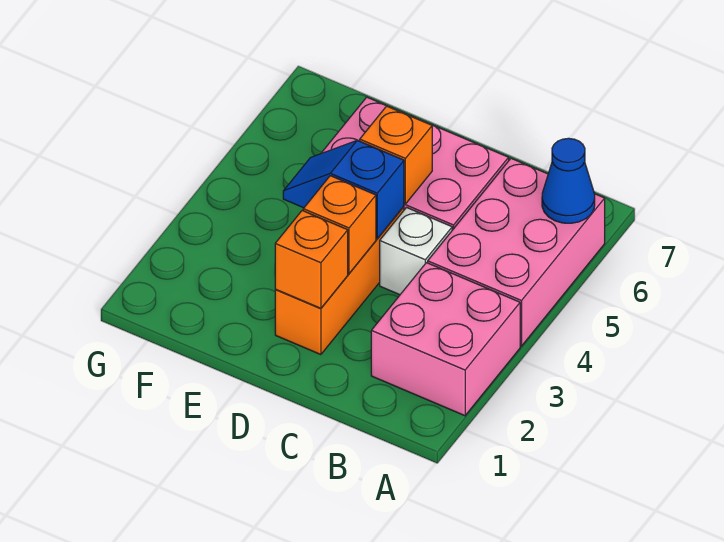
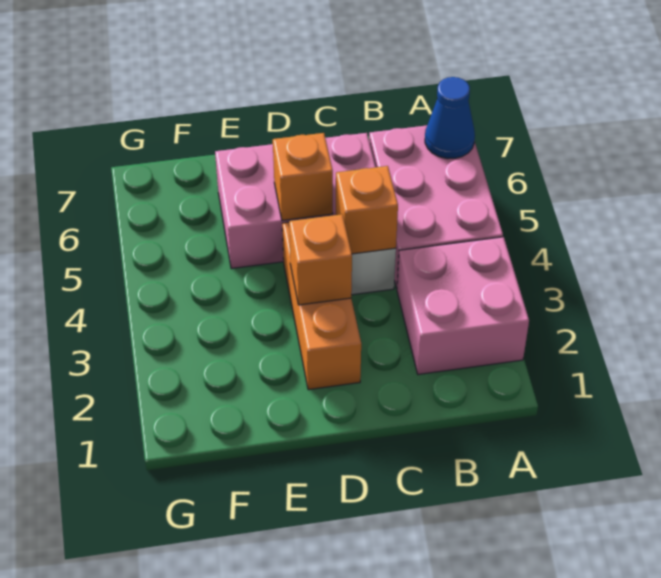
orange 1x1 brick [275,211,348,309] -> orange 1x1 brick moved to [336,166,398,254]
blue 1x2 slope [283,140,404,239] -> none

